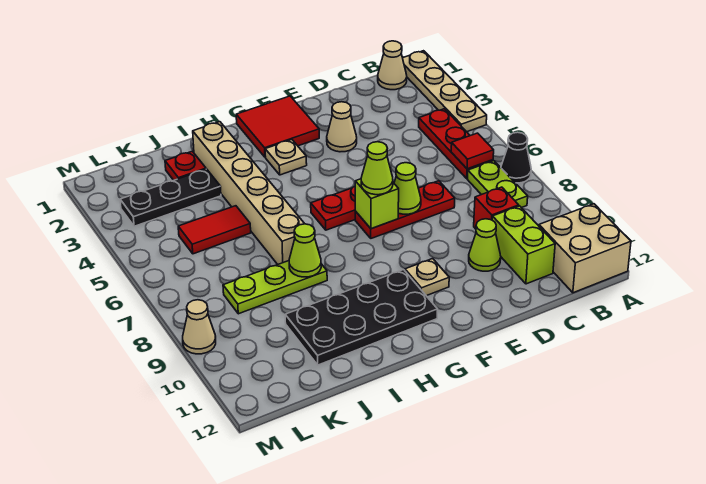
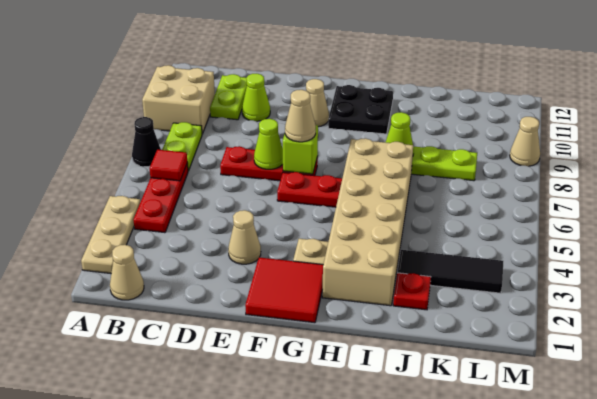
tan 1x4 plate [403,51,487,132] -> tan 1x3 plate [81,196,140,274]
tan 2x2 brick [539,204,631,293] -> tan 2x2 brick moved to [142,65,215,134]
red 1x1 brick [474,187,519,229] -> none
lime 1x2 brick [492,206,555,284] -> lime 1x2 plate [210,74,247,120]
lime 1x1 cone [361,142,393,195] -> tan 1x1 cone [285,90,316,142]
tan 1x1 plate [405,259,449,296] -> tan 1x1 cone [306,79,329,127]
black 2x4 plate [285,270,437,365] -> black 2x2 plate [328,85,393,134]
tan 1x6 brick [193,122,304,264] -> tan 2x6 brick [322,138,413,306]
black 1x3 plate [120,169,221,226] -> black 1x3 tile [397,250,503,293]
red 1x2 tile [178,206,251,254] -> none

